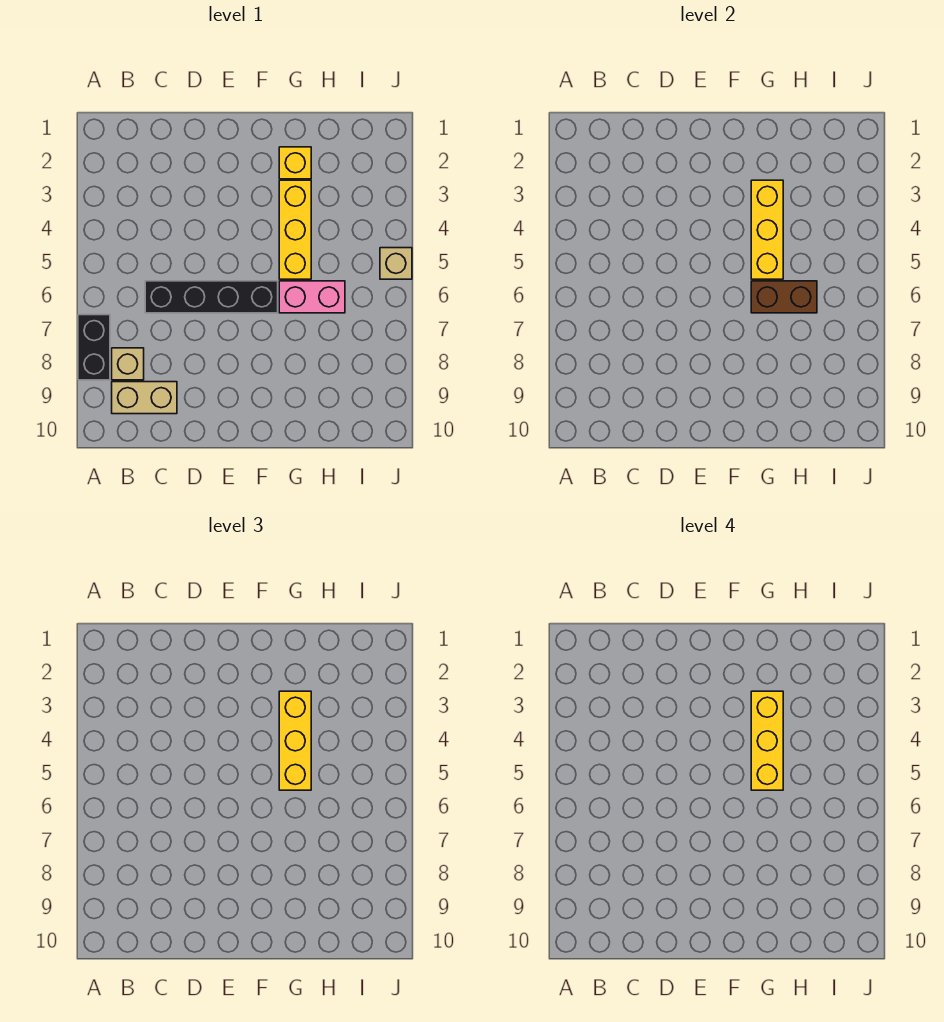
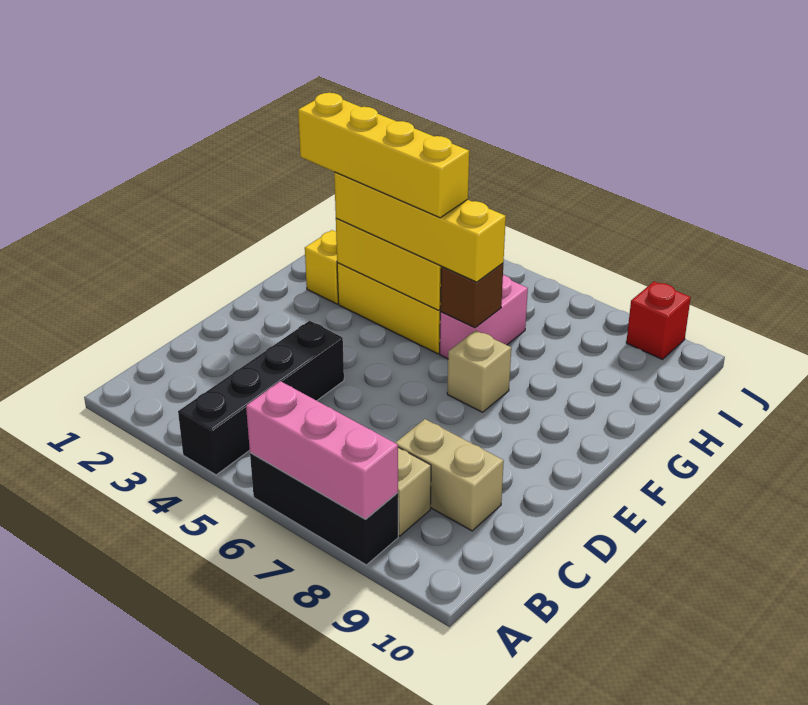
none -> pink 1x3 brick [246,381,398,519]
black 1x2 brick [78,315,110,380] -> black 1x3 brick [250,453,398,565]
tan 1x2 brick [112,382,177,414] -> tan 1x2 brick turned to [395,419,504,531]
black 1x4 brick [145,281,278,313] -> black 1x4 brick moved to [178,321,344,475]
yellow 1x3 brick [279,691,311,790] -> yellow 1x4 brick [334,172,506,282]
yellow 1x3 brick [751,691,783,790] -> yellow 1x4 brick [298,93,469,218]
brown 1x2 brick [751,281,817,313] -> brown 1x1 brick [440,263,503,328]
tan 1x1 brick [380,248,412,279] -> tan 1x1 brick moved to [447,330,511,412]
none -> red 1x1 brick [626,282,691,359]

